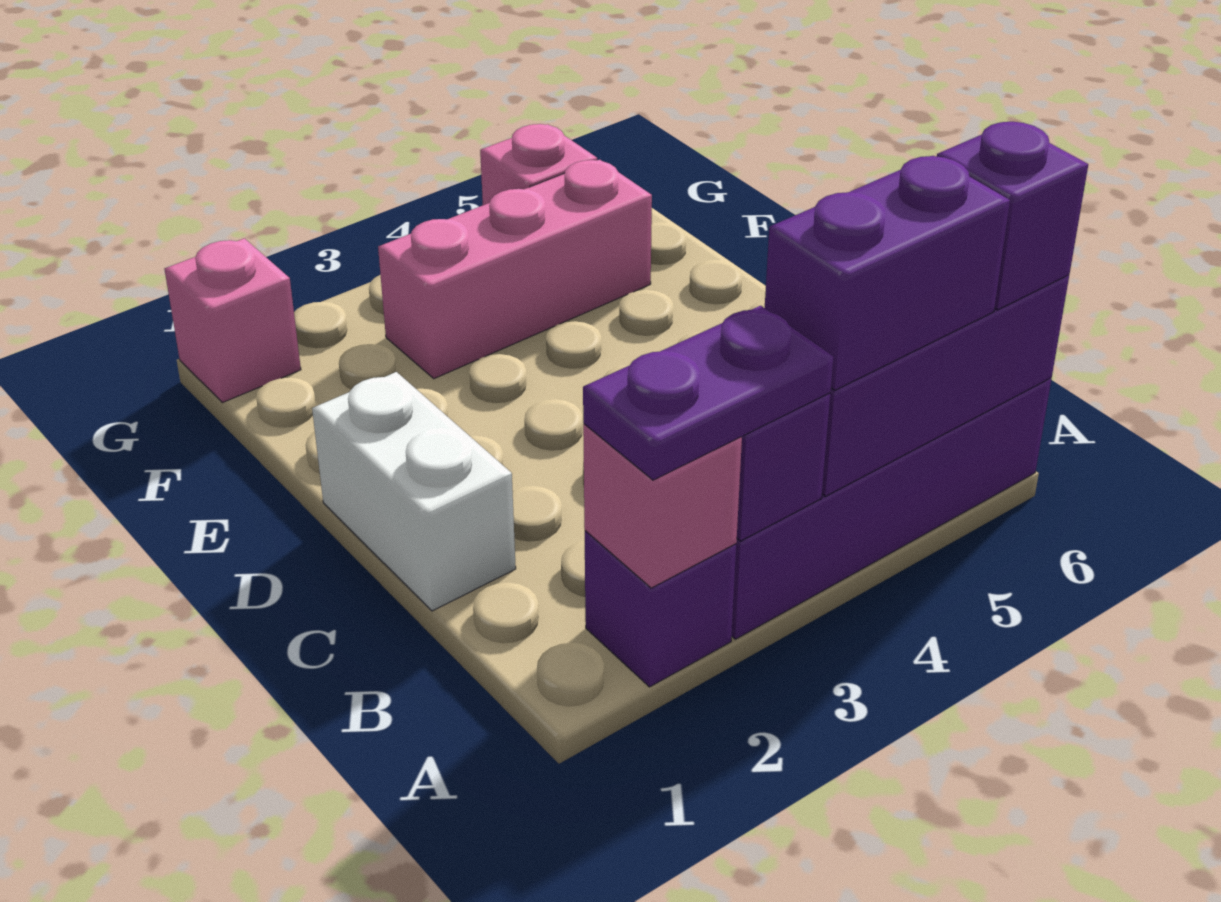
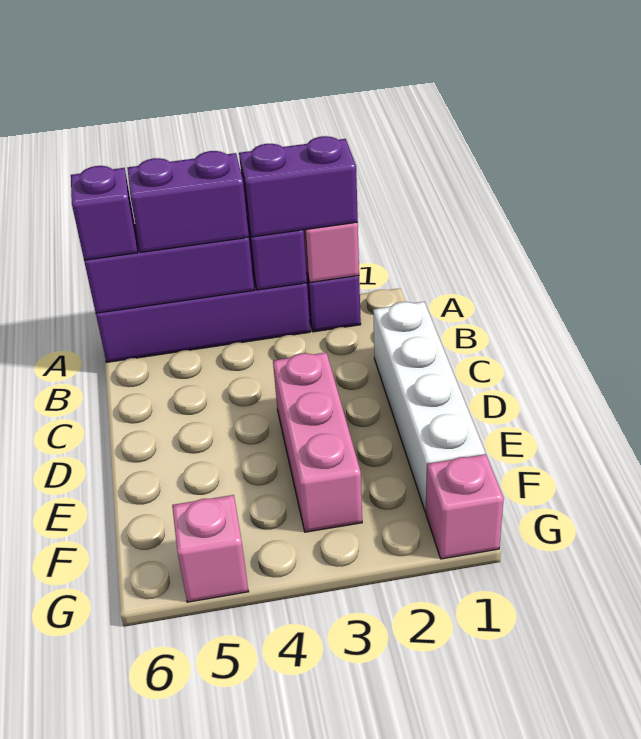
purple 1x2 plate [583,306,834,480] -> purple 1x2 brick [239,136,358,237]
white 1x2 brick [312,372,516,611] -> white 1x4 brick [373,302,485,512]
pink 1x3 brick [378,160,652,379] -> pink 1x3 brick turned to [273,353,362,532]

